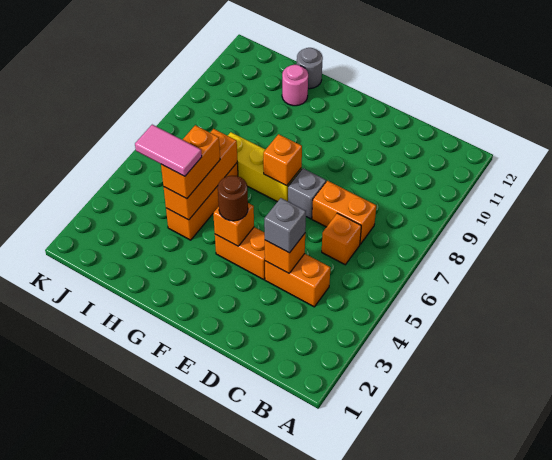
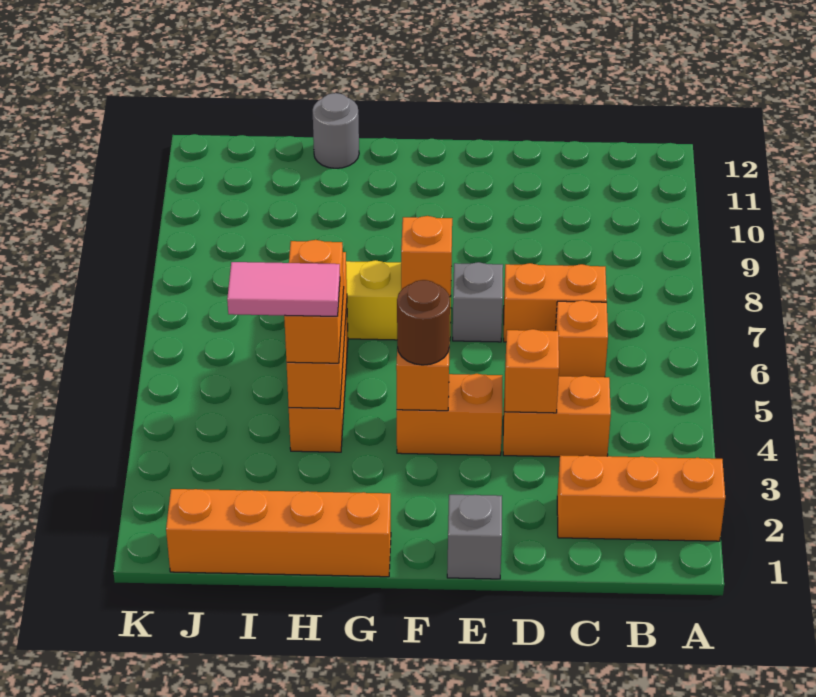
none -> orange 1x3 brick [557,455,725,541]
grey 1x1 brick [264,198,306,253] -> grey 1x1 brick moved to [447,495,502,579]
none -> orange 1x4 brick [166,489,391,577]
pink 1x1 round brick [282,65,308,106] -> none

